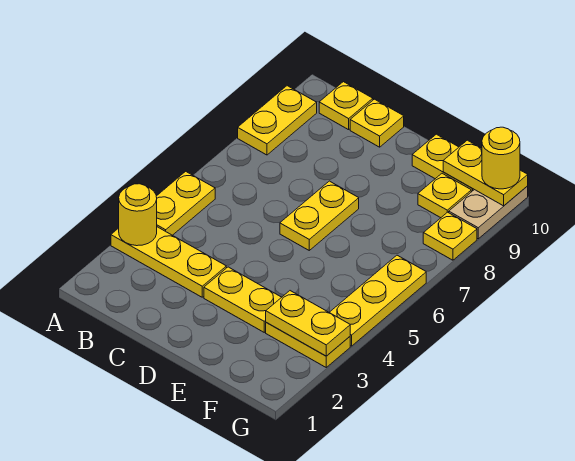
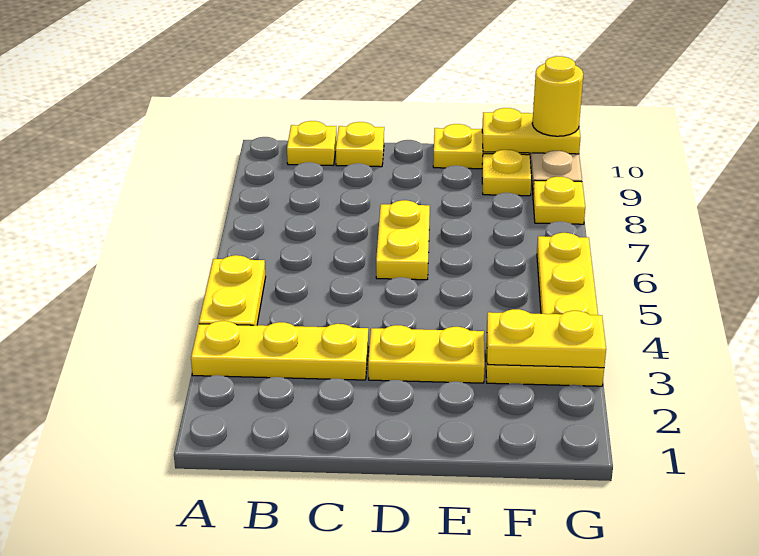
yellow 1x1 round brick [119,184,157,246] -> none
yellow 1x2 plate [238,86,317,155] -> none

